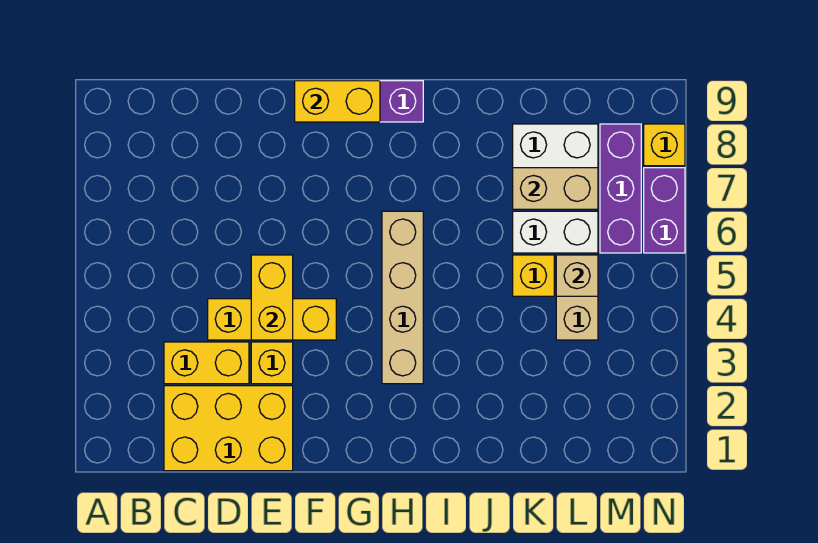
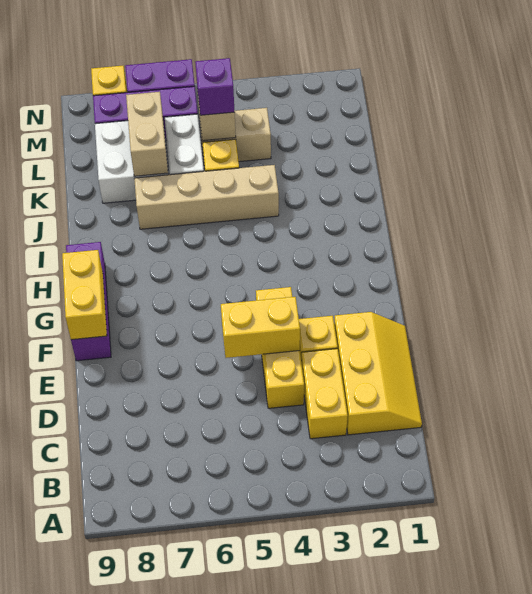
yellow 2x3 brick [164,386,293,471] -> yellow 2x3 slope [334,312,422,435]
tan 1x4 brick [382,211,423,384] -> tan 1x4 brick moved to [134,165,279,229]
none -> purple 1x1 brick [195,58,234,115]

